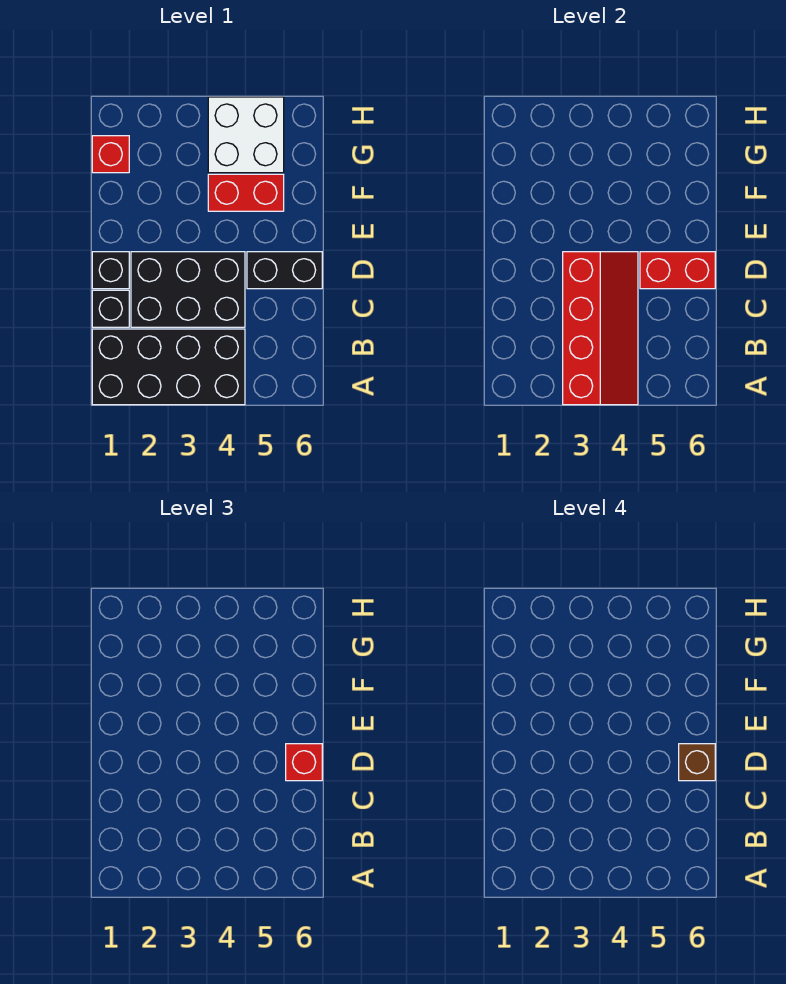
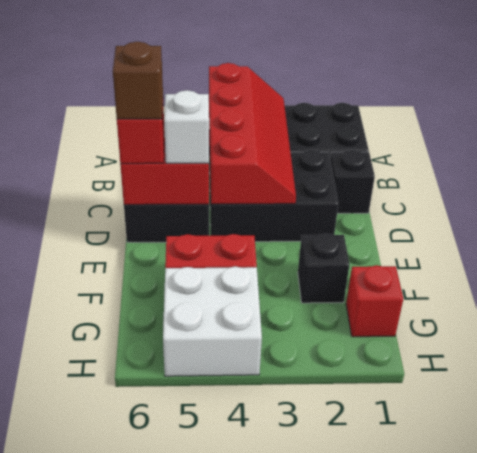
red 2x4 slope [563,252,638,405] -> red 2x4 slope turned to [209,63,296,204]
black 1x1 brick [92,252,129,289] -> black 1x1 brick moved to [298,233,349,303]
none -> white 1x1 brick [164,90,209,163]

